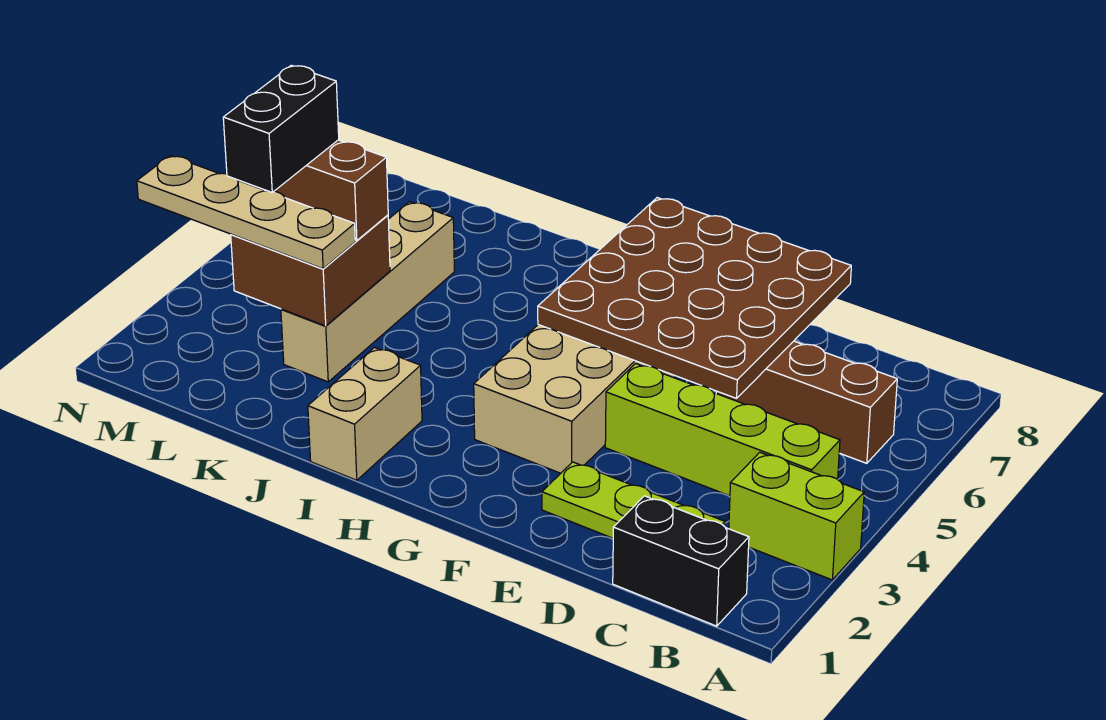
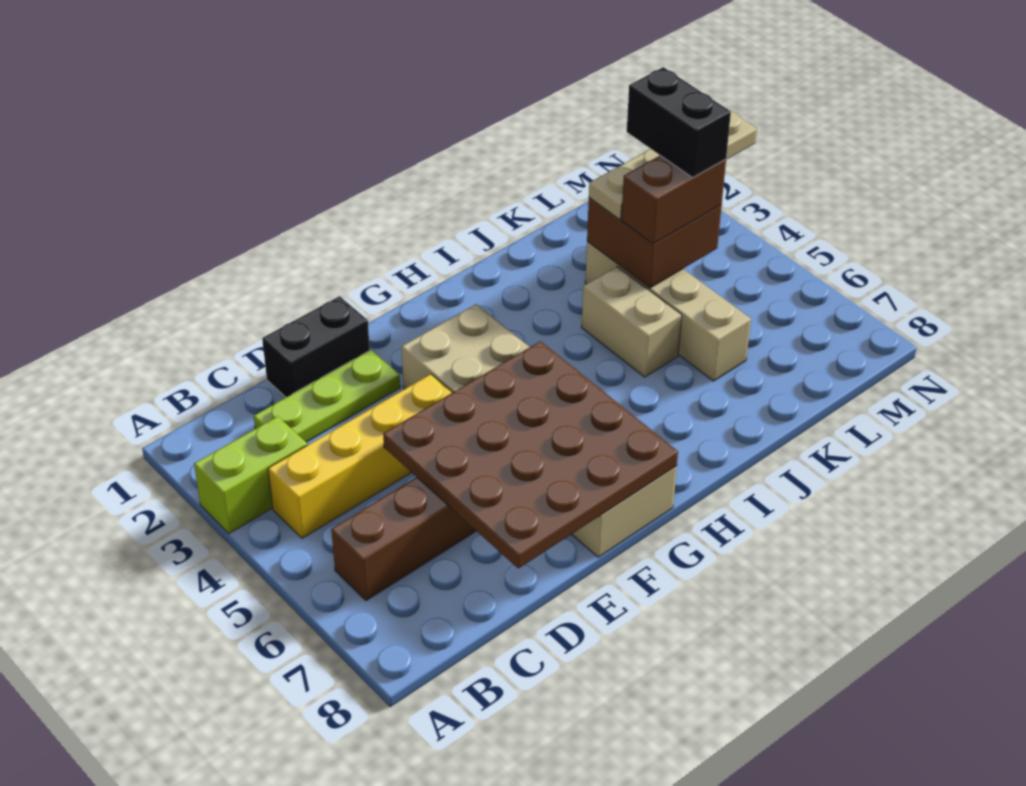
black 1x2 brick [613,496,749,626] -> black 1x2 brick moved to [262,296,370,397]
lime 1x4 brick [605,364,840,496] -> yellow 1x4 brick [268,374,453,538]
tan 1x2 brick [308,348,422,480] -> tan 1x2 brick moved to [582,267,682,377]

